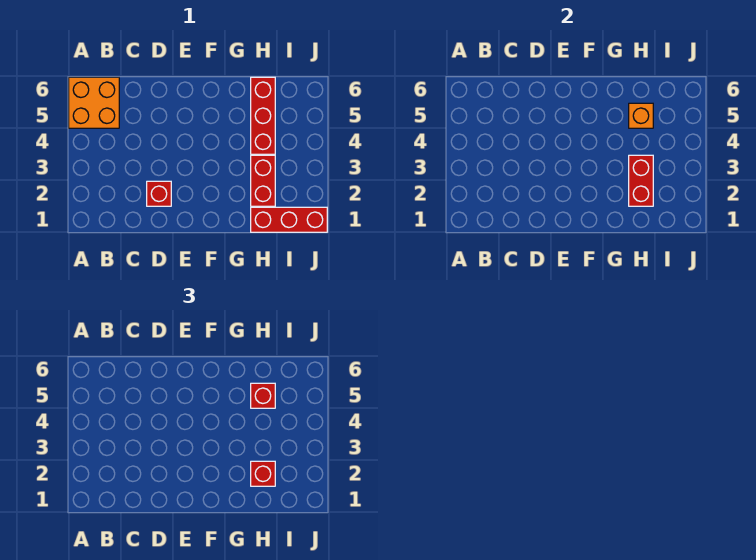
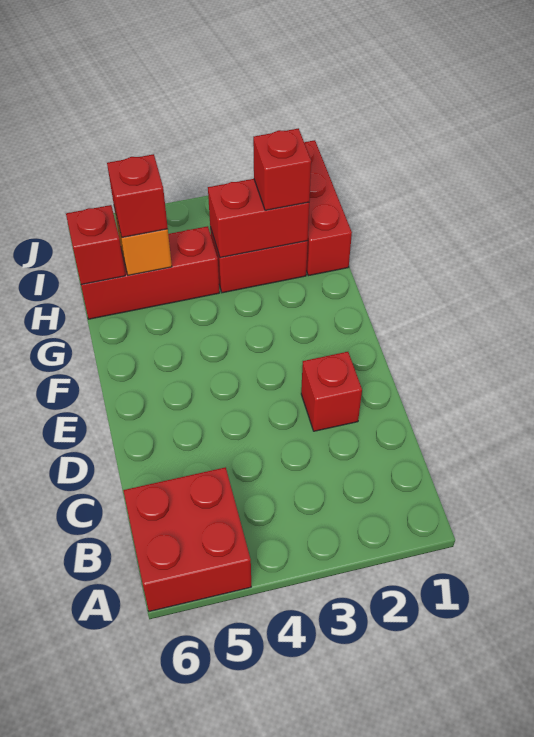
orange 2x2 brick [69,77,119,128] -> red 2x2 brick [123,467,251,612]
none -> red 1x1 brick [66,205,125,284]

